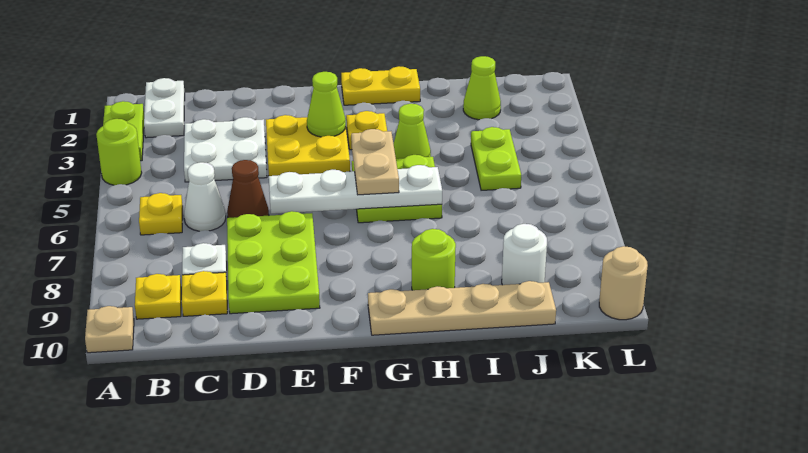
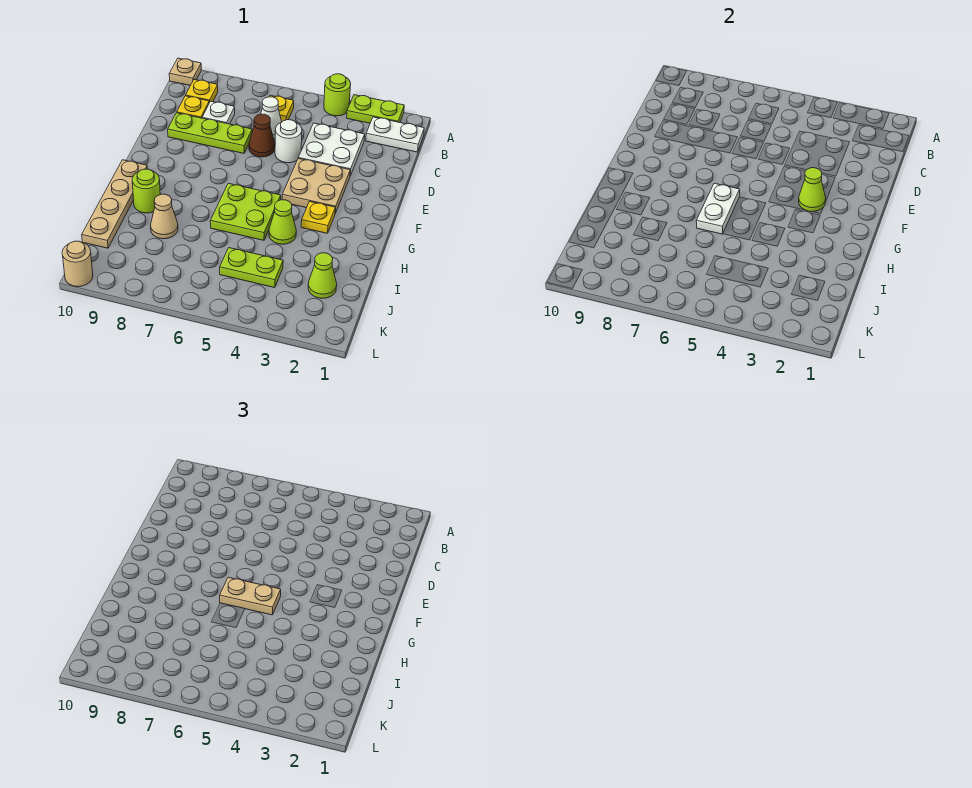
lime 2x3 plate [227,211,320,314] -> lime 1x3 plate [168,113,252,153]
yellow 2x2 plate [266,115,350,176] -> tan 2x2 plate [282,158,350,213]
white 1x4 plate [269,165,442,214] -> white 1x2 plate [696,183,740,234]
yellow 1x2 plate [341,66,420,105] -> none
none -> tan 1x1 cone [150,194,178,239]
white 1x1 round brick [502,224,547,285] -> white 1x1 round brick moved to [275,120,302,163]

